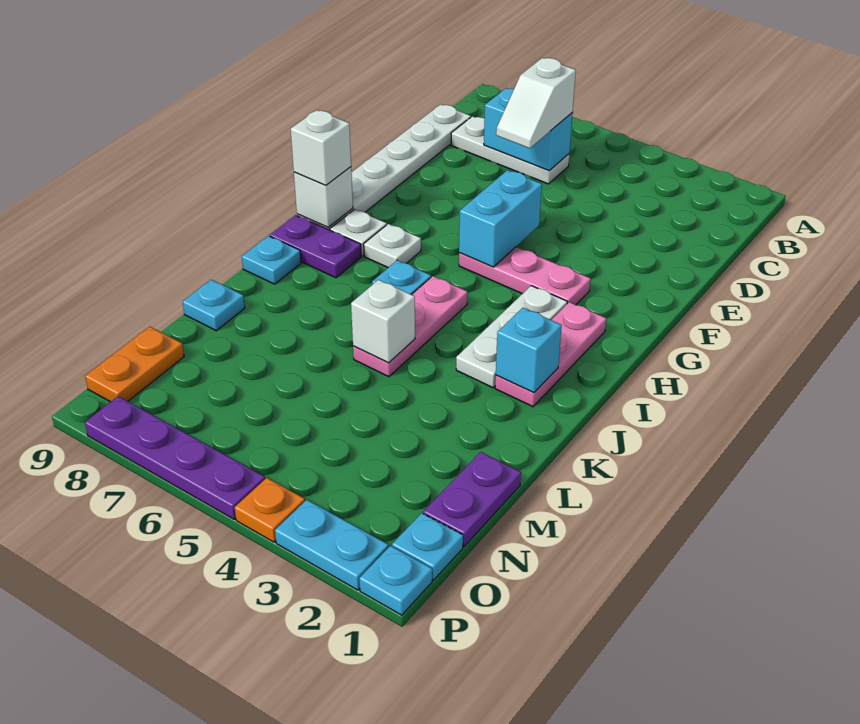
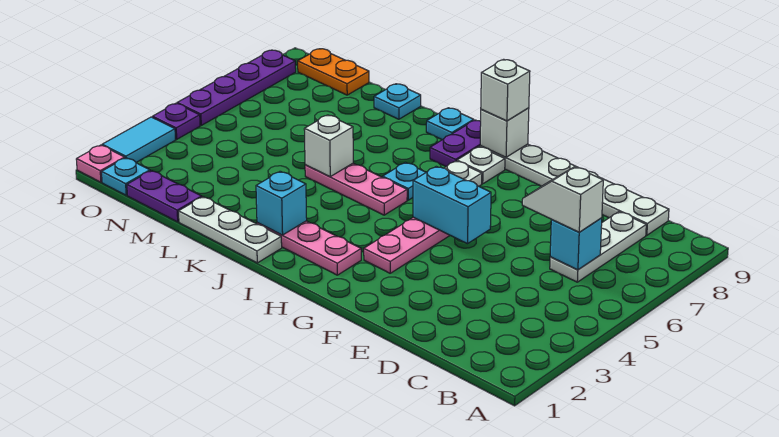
cyan 1x2 brick [484,88,573,171] -> cyan 1x1 brick [550,218,602,270]
white 1x3 plate [456,286,567,388] -> white 1x3 plate moved to [179,197,282,263]
cyan 1x1 plate [359,546,432,615] -> pink 1x1 plate [76,145,125,182]
cyan 1x2 plate [275,500,388,590] -> cyan 1x2 tile [102,117,176,162]
orange 1x1 plate [235,478,305,542] -> purple 1x1 plate [152,103,200,139]

